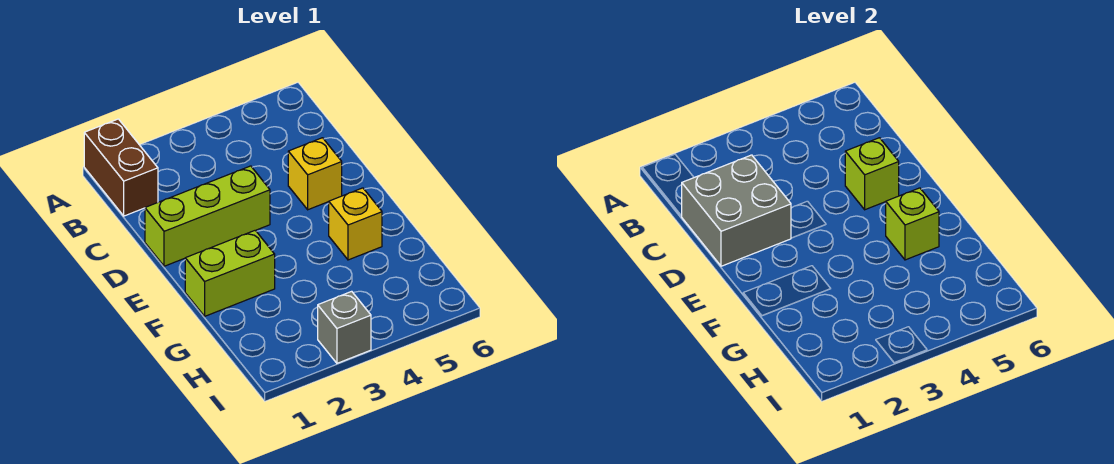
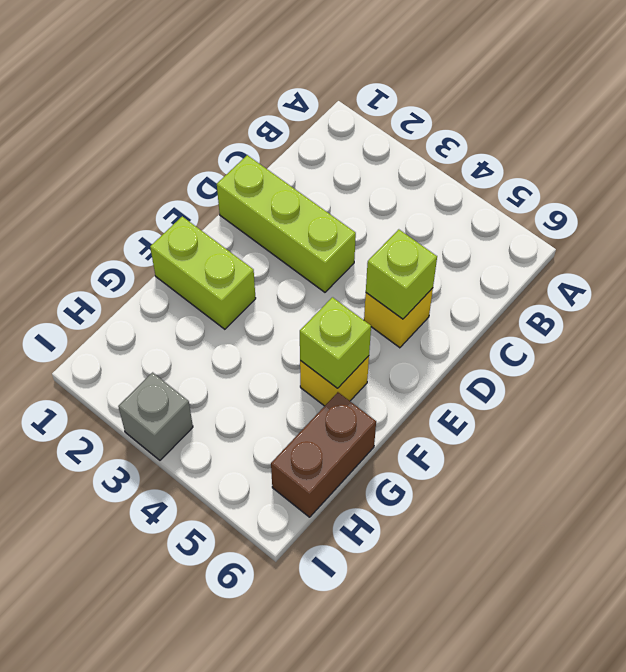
brown 1x2 brick [84,119,158,216] -> brown 1x2 brick moved to [271,392,376,517]
grey 2x2 brick [682,155,791,266] -> none

